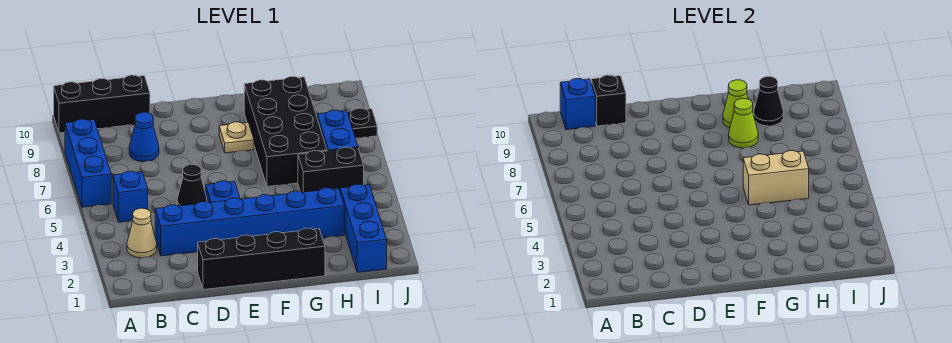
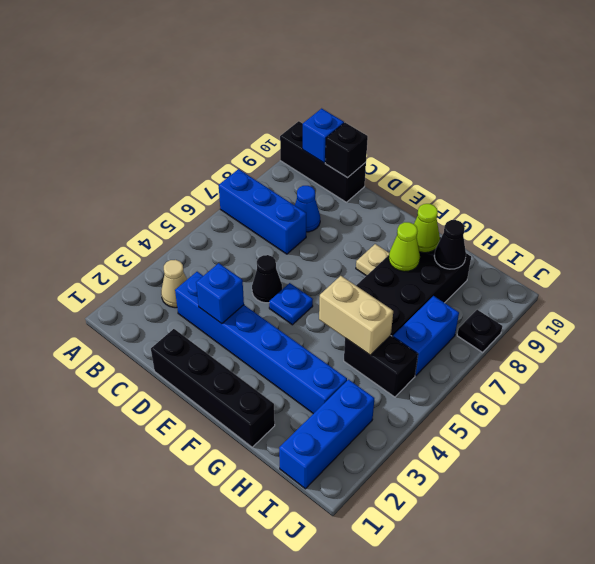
blue 1x3 brick [65,119,111,207] -> blue 1x3 brick turned to [219,169,306,254]
blue 1x1 brick [113,171,148,222] -> blue 1x1 brick moved to [196,263,244,324]

